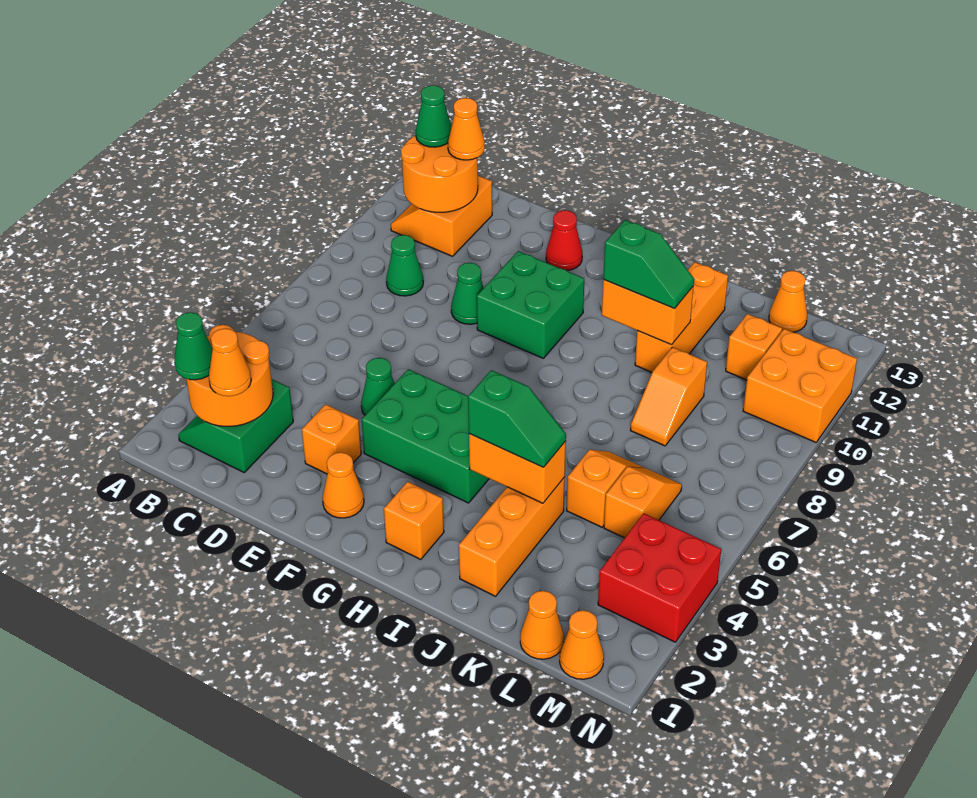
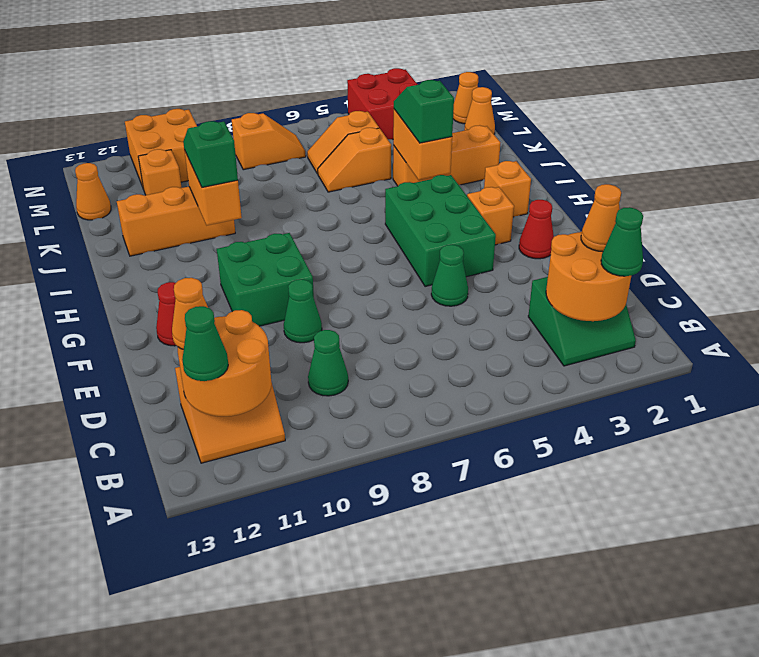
orange 1x1 brick [302,404,361,474] -> orange 1x1 brick moved to [467,187,514,245]
orange 1x1 cone [323,452,364,518] -> red 1x1 cone [519,200,554,259]
orange 1x2 slope [630,347,707,446] -> orange 1x2 slope moved to [232,113,306,170]

